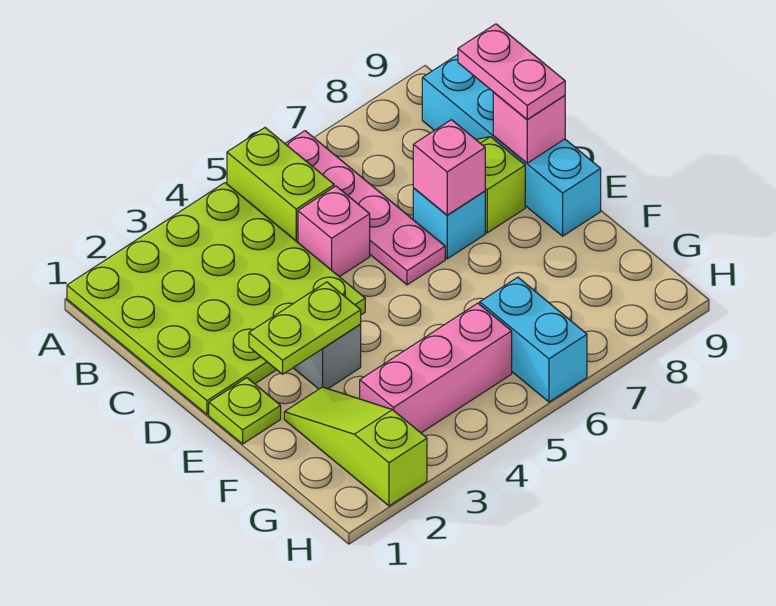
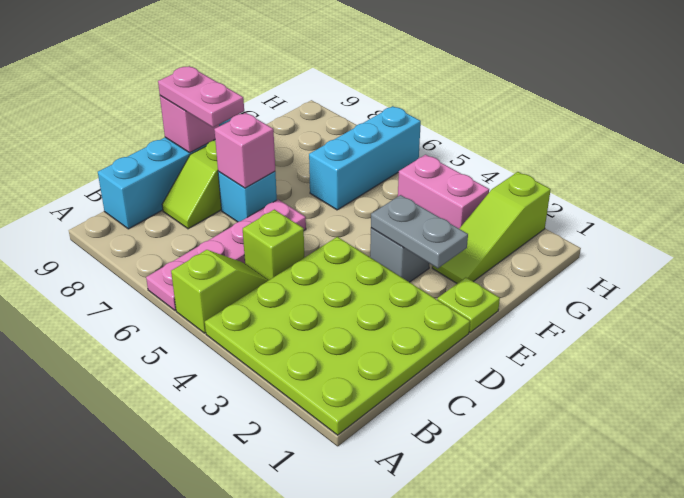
lime 1x2 brick [227,128,334,242] -> lime 1x2 slope [171,250,269,333]
pink 1x1 brick [298,186,370,277] -> lime 1x1 brick [243,209,304,280]
pink 1x2 plate [458,24,565,120] -> pink 1x2 plate turned to [158,66,244,127]
lime 1x2 plate [249,282,361,374] -> grey 1x2 plate [371,195,468,268]
pink 1x3 brick [360,303,512,433] -> pink 1x2 brick [398,155,489,228]
cyan 1x2 brick [480,277,587,402] -> cyan 1x3 brick [309,106,421,210]

